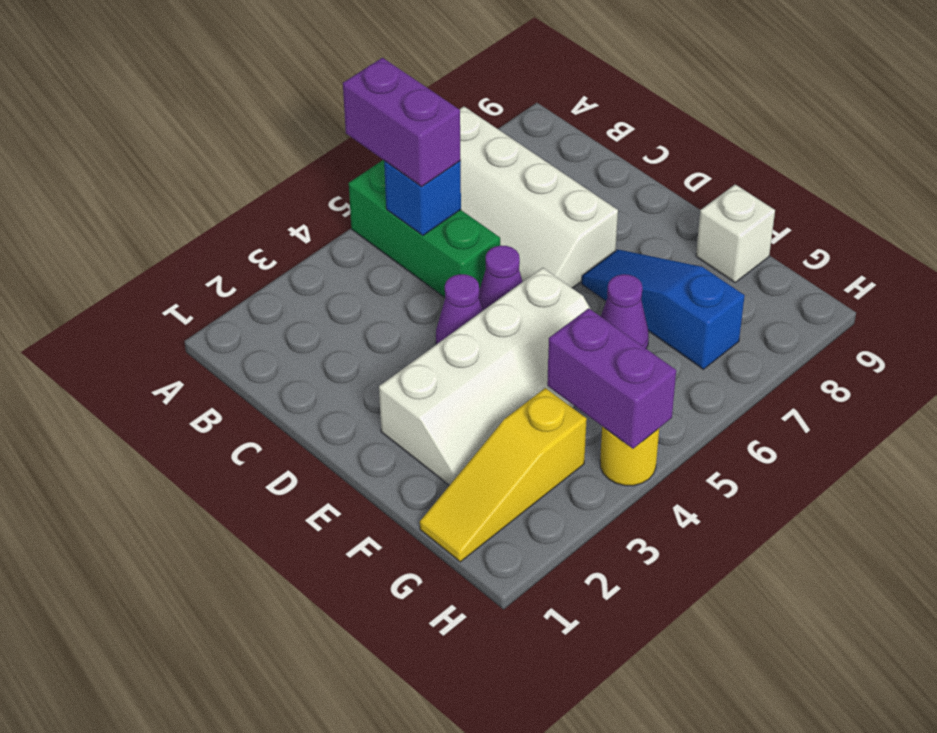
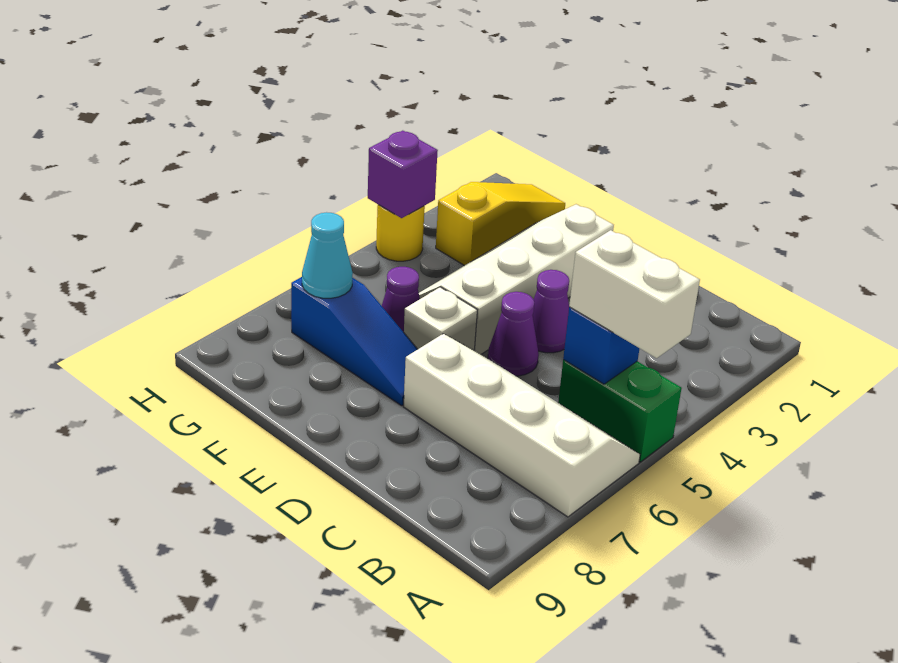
green 1x3 brick [349,160,500,298] -> green 1x2 brick [558,360,682,462]
purple 1x2 brick [343,58,461,187] -> white 1x2 brick [569,230,700,358]
white 1x1 brick [696,184,775,283] -> white 1x1 brick moved to [404,287,477,350]
purple 1x2 brick [547,308,676,449] -> purple 1x1 brick [368,131,438,218]
none -> cyan 1x1 cone [302,212,353,298]

